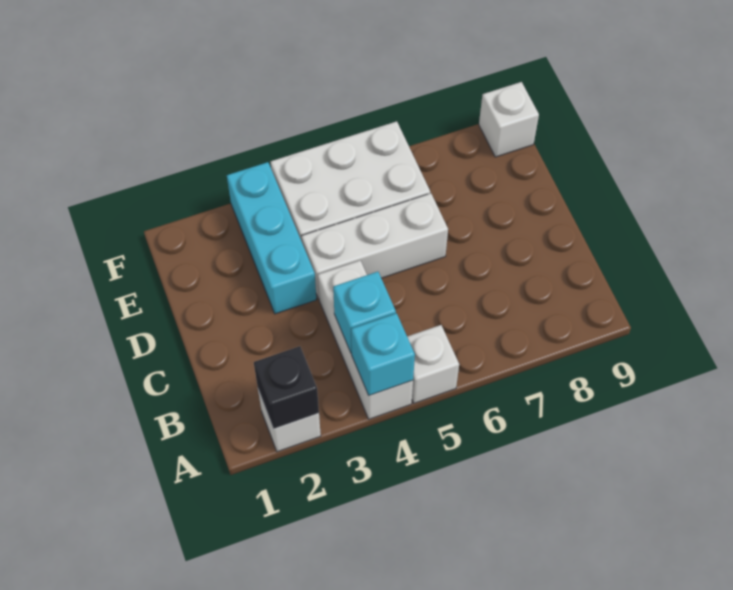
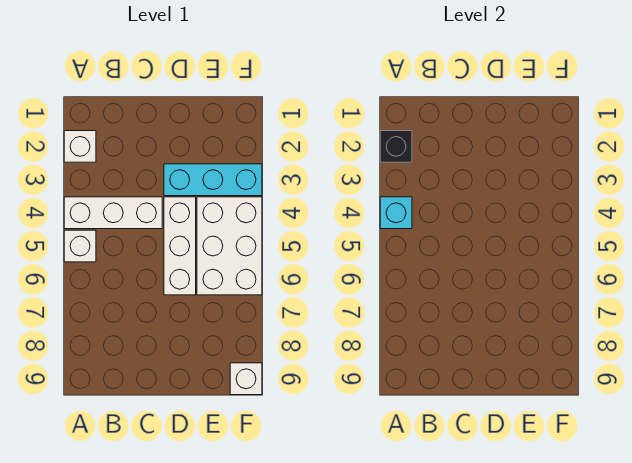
cyan 1x1 brick [333,272,396,353] -> none

